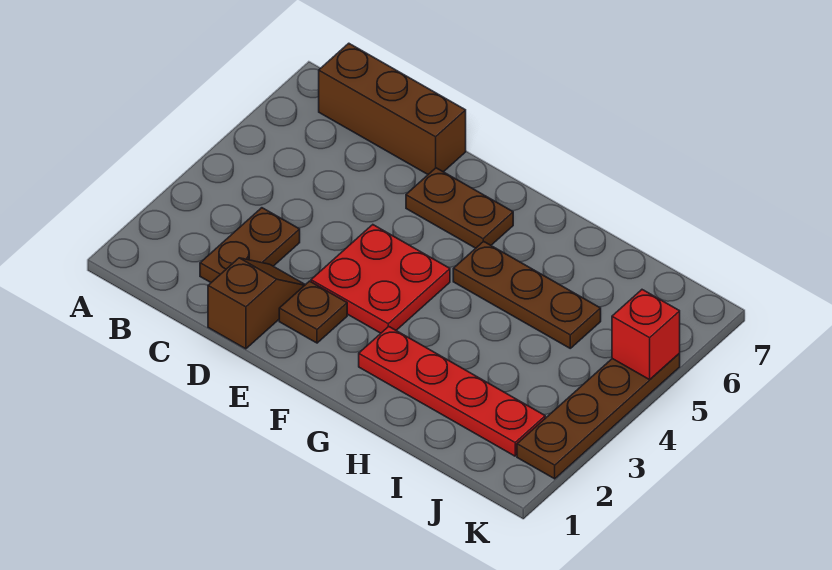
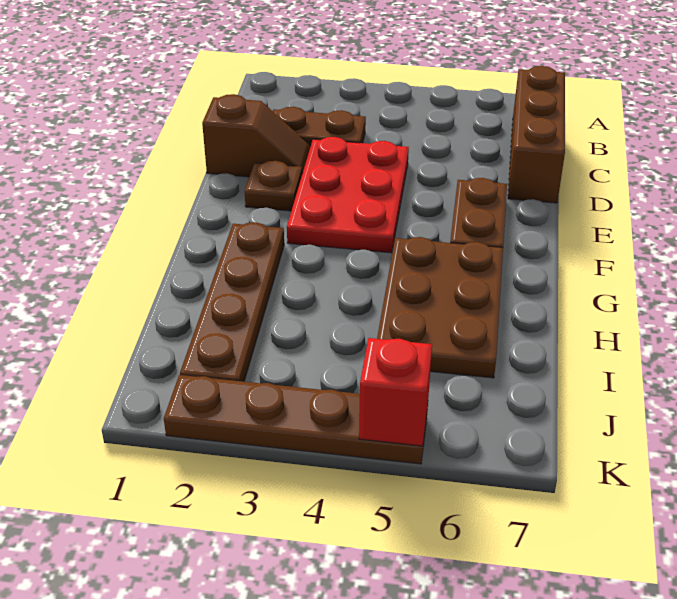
red 2x2 plate [311,225,450,333] -> red 2x3 plate [287,137,409,253]
red 1x4 plate [359,326,545,456] -> brown 1x4 plate [180,222,284,382]
brown 1x3 plate [453,241,601,348] -> brown 2x3 plate [377,237,503,378]

